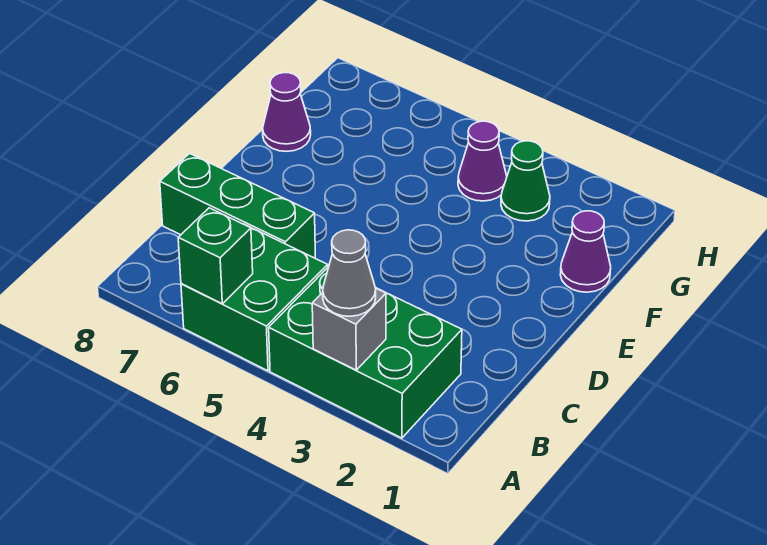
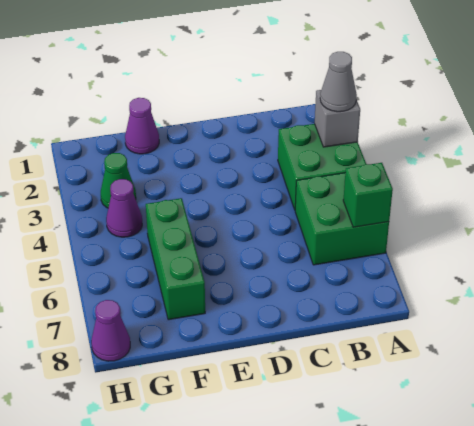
green 2x3 brick [269,267,462,438] -> green 2x2 brick [278,124,366,209]
green 1x3 brick [160,154,315,258] -> green 1x3 brick moved to [146,198,205,320]
purple 1x1 cone [263,73,311,151] -> purple 1x1 cone moved to [91,300,130,361]

